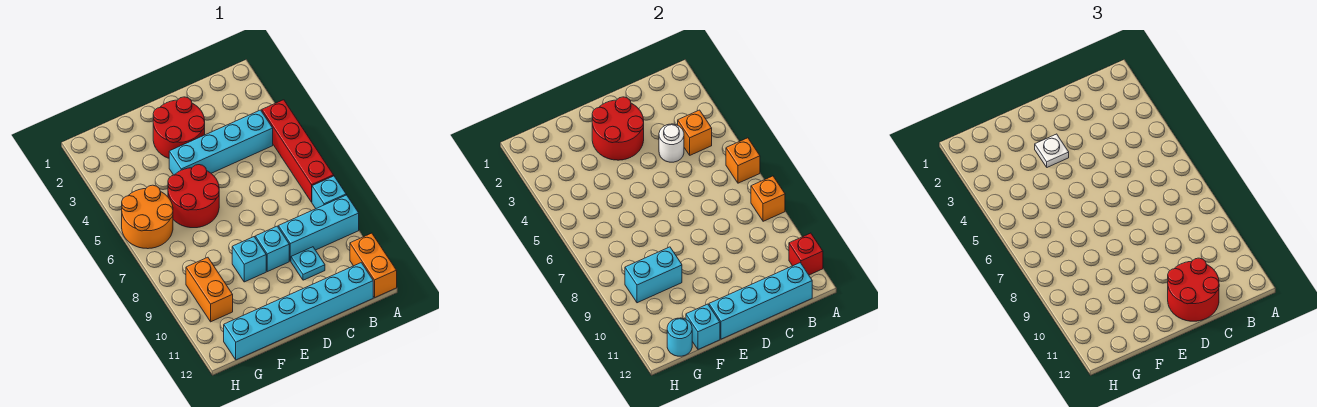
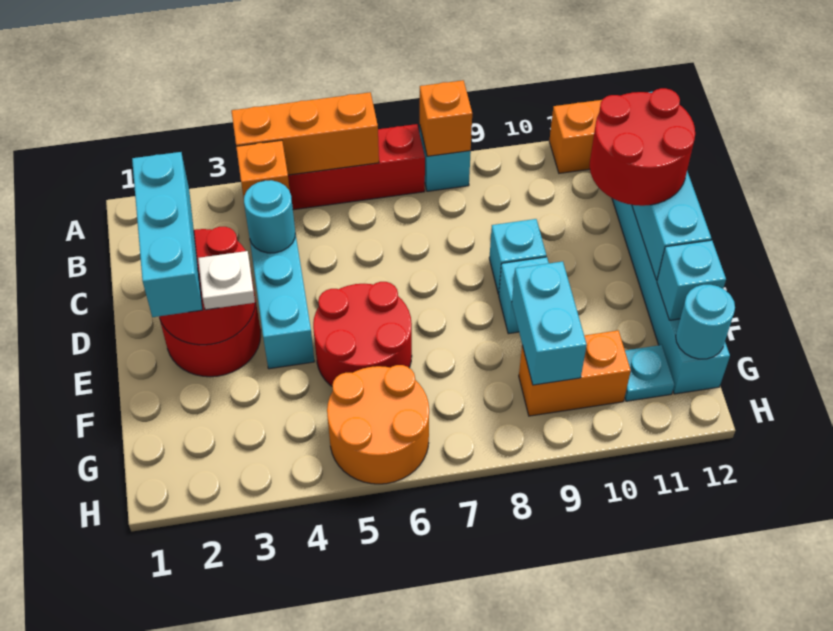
orange 1x1 brick [726,138,760,183] -> orange 1x3 brick [231,92,379,175]
cyan 1x3 brick [278,195,359,261] -> cyan 1x3 brick moved to [132,152,202,317]
red 1x1 brick [789,233,823,275] -> none
white 1x1 round brick [659,124,684,162] -> cyan 1x1 round brick [244,180,295,253]
cyan 1x1 plate [291,247,325,280] -> cyan 1x1 plate moved to [625,345,674,401]

